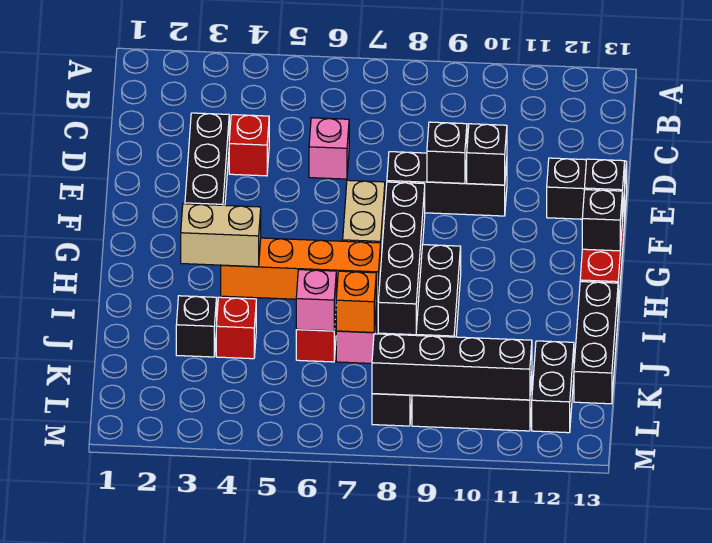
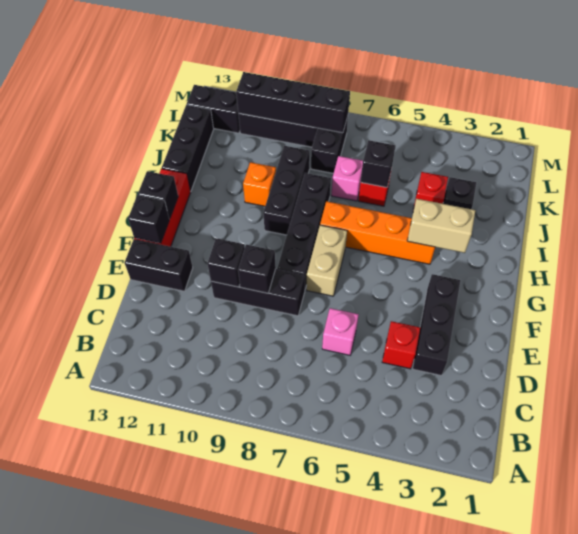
pink 1x1 brick [296,270,336,331] -> black 1x1 brick [361,140,395,187]
orange 1x1 brick [336,271,376,332] -> orange 1x1 brick moved to [243,162,276,206]
black 1x2 brick [532,341,574,433] -> black 1x2 brick turned to [187,85,240,133]

